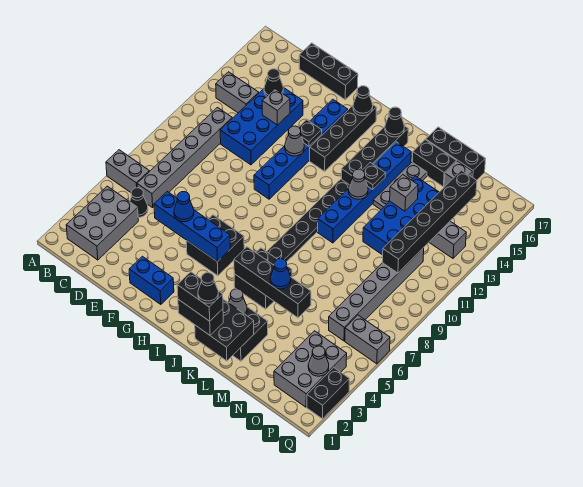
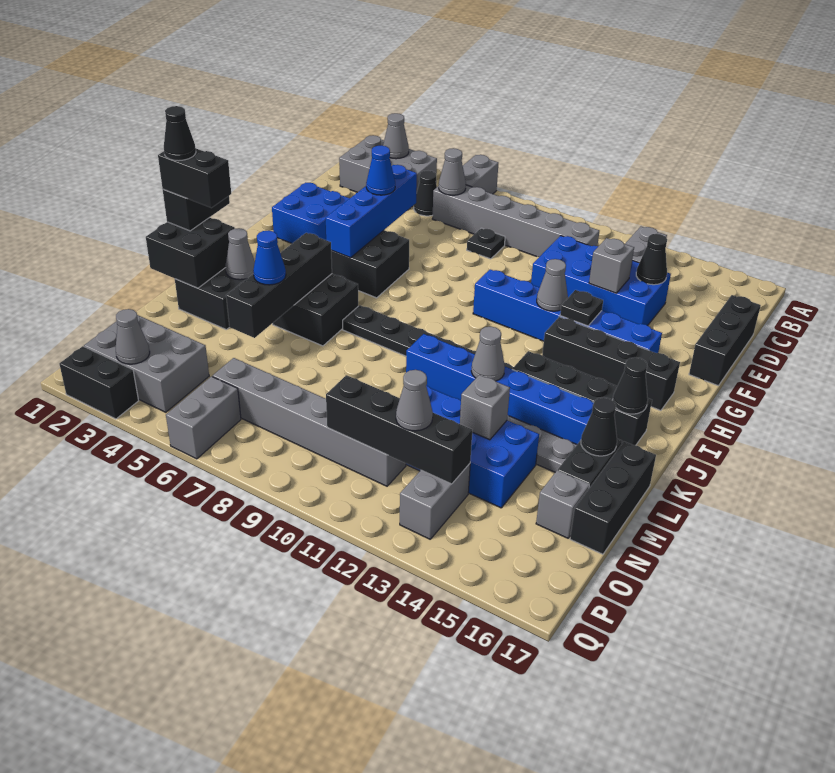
none -> grey 1x1 cone [383,113,409,159]
none -> grey 1x1 cone [439,148,466,195]
blue 1x2 brick [129,256,174,305] -> blue 2x2 brick [272,183,350,243]
black 1x1 cone [353,86,373,116] -> black 1x1 cone moved to [581,397,617,456]
black 1x2 brick [177,272,223,321] -> black 1x2 brick turned to [158,149,231,208]
black 1x1 plate [363,163,385,189] -> black 1x1 plate moved to [467,228,505,259]
black 1x6 brick [382,170,477,273] -> black 1x4 brick [326,375,472,484]
none -> grey 1x1 cone [396,370,433,431]

